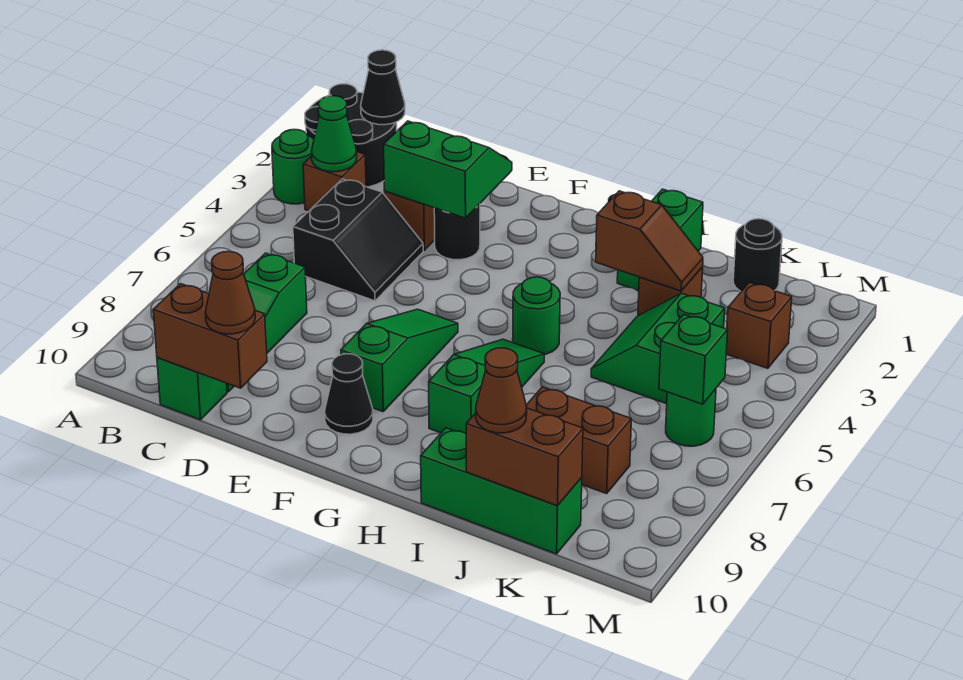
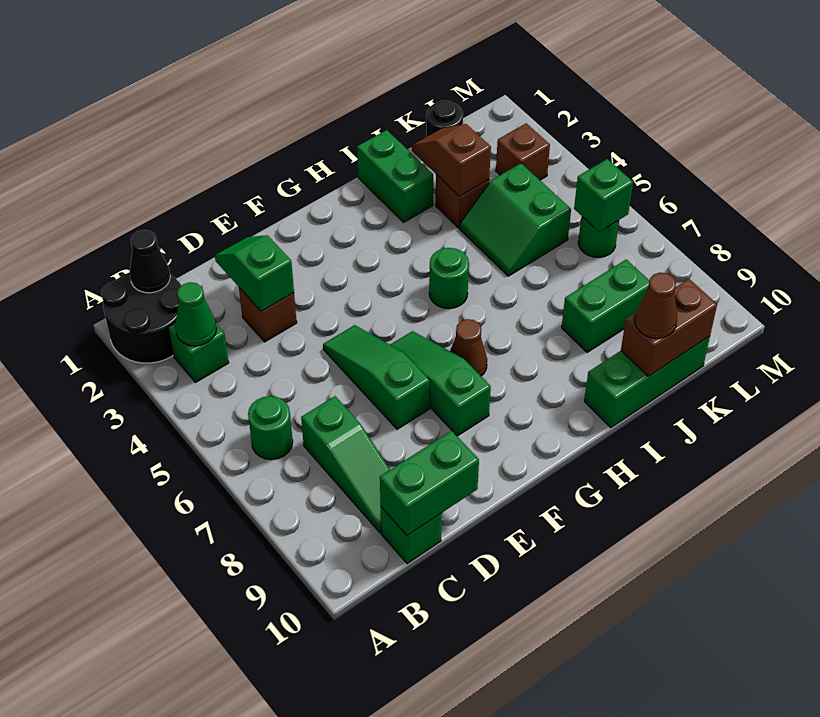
green 1x1 round brick [272,129,314,204] -> green 1x1 round brick moved to [248,396,293,460]
brown 1x1 brick [303,152,366,211] -> green 1x1 brick [168,324,229,382]
black 2x2 slope [293,179,423,301] -> none
brown 1x2 brick [153,284,267,388] -> green 1x2 brick [380,431,479,536]
green 2x2 slope [384,121,512,218] -> green 1x2 slope [215,235,294,311]
brown 1x1 cone [205,252,255,334] -> brown 1x1 cone moved to [450,319,487,376]
black 1x1 round brick [434,204,480,260] -> none
black 1x1 cone [325,354,373,434] -> none
green 1x3 slope [429,339,544,433] -> green 1x3 slope moved to [323,325,430,429]
brown 1x2 slope [596,191,703,291] -> brown 1x2 slope turned to [412,124,491,197]
brown 1x2 brick [526,387,631,494] -> green 1x2 brick [562,260,649,352]

